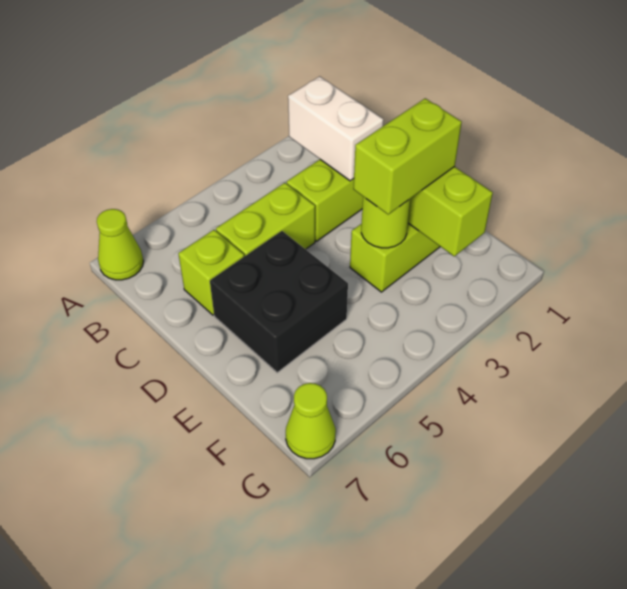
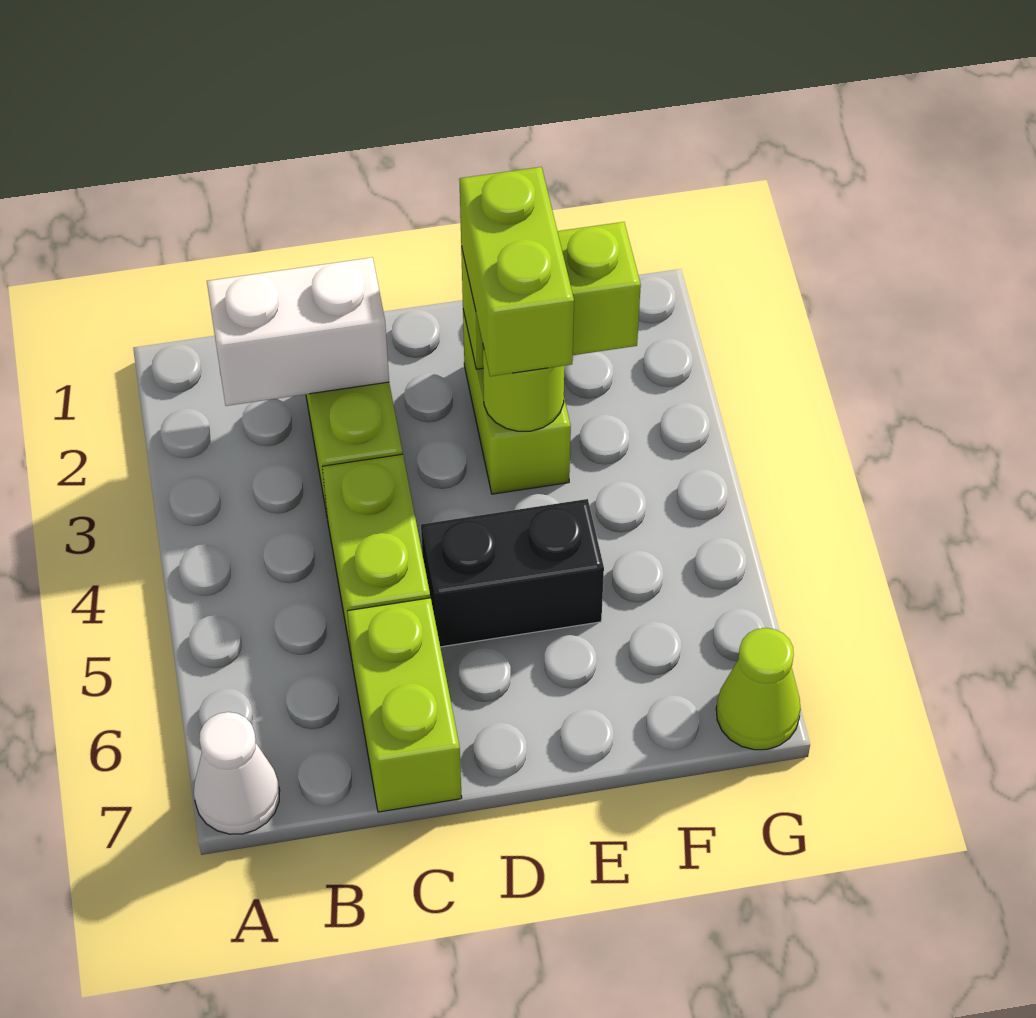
lime 1x1 cone [97,209,143,280] -> white 1x1 cone [194,712,280,834]
lime 1x1 brick [178,230,244,315] -> lime 1x2 brick [347,598,462,812]
black 2x2 brick [210,231,348,373] -> black 1x2 brick [421,499,604,647]

